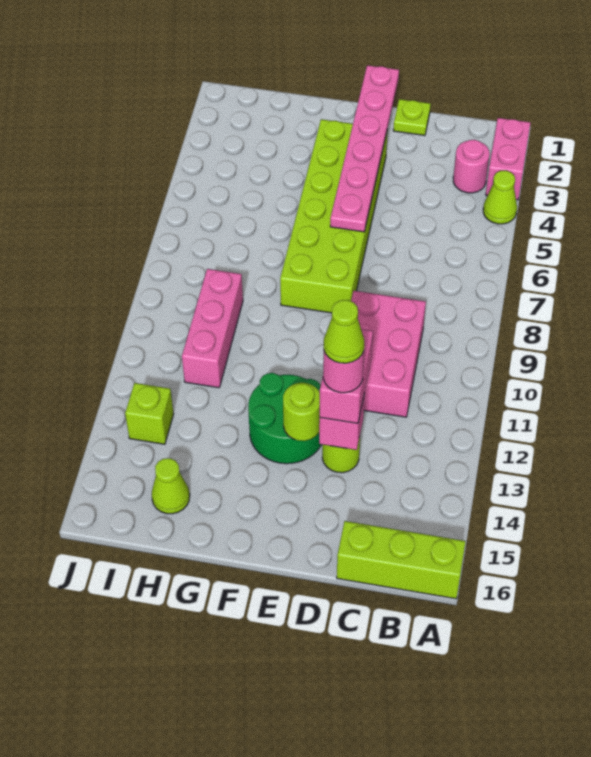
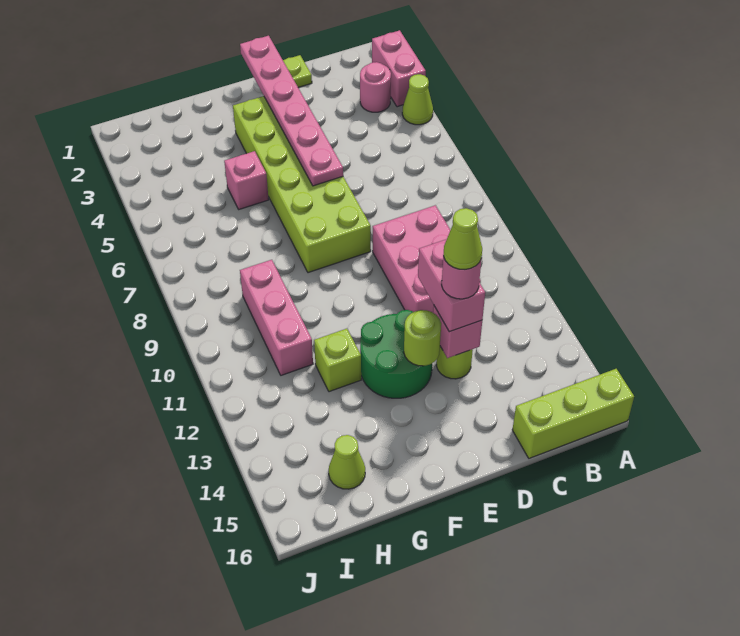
none -> pink 1x1 brick [224,151,269,209]
lime 1x1 brick [125,383,174,444] -> lime 1x1 brick moved to [314,329,361,392]

